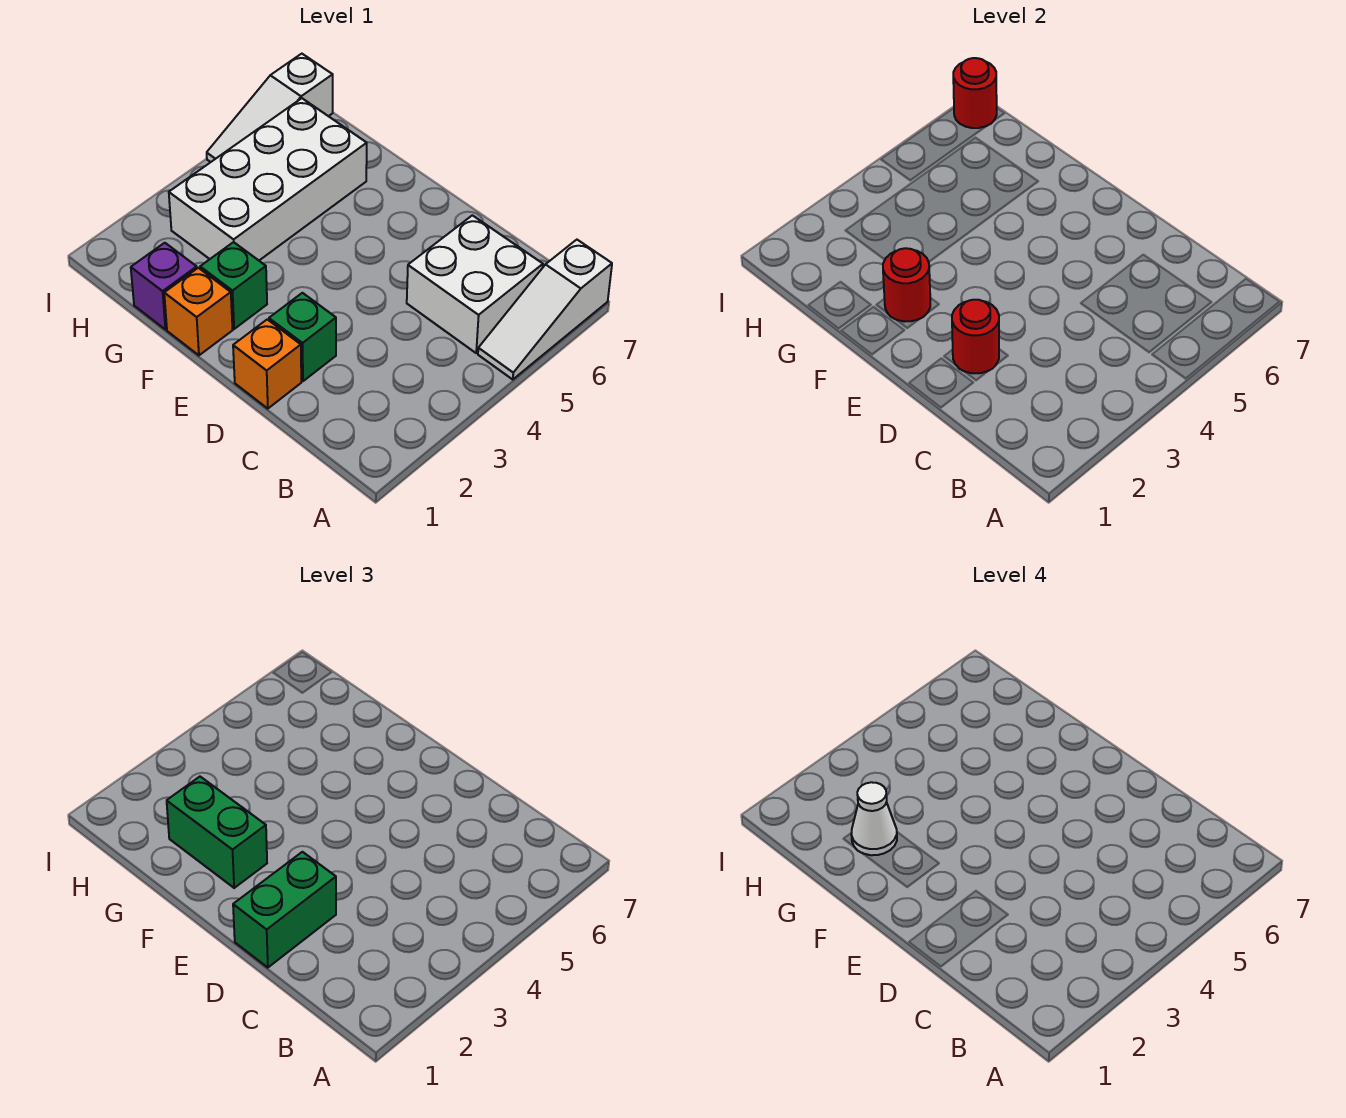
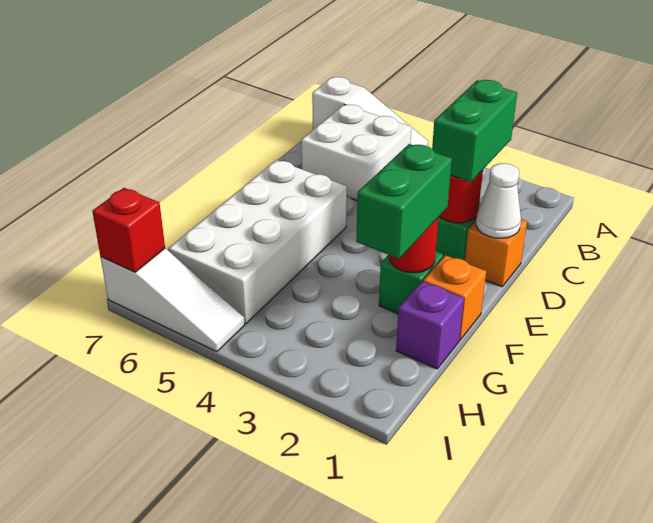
green 1x2 brick [233,852,336,968] -> green 1x2 brick turned to [432,80,517,182]
white 1x1 cone [851,782,897,855] -> white 1x1 cone moved to [476,163,521,238]
white 2x4 brick [169,98,367,260] -> white 2x4 brick turned to [169,160,347,324]
red 1x1 round brick [953,58,997,128] -> red 1x1 brick [92,188,165,272]

